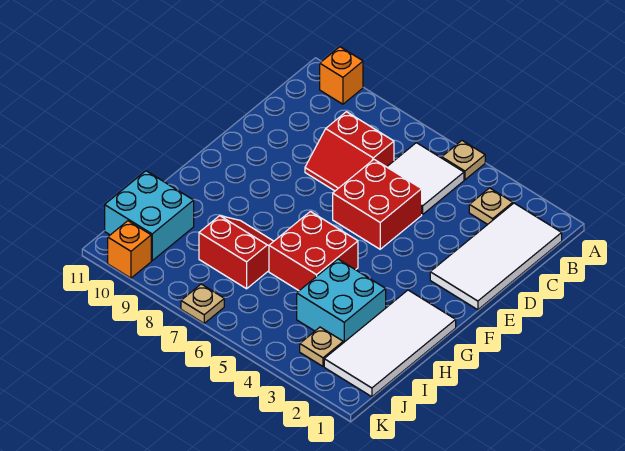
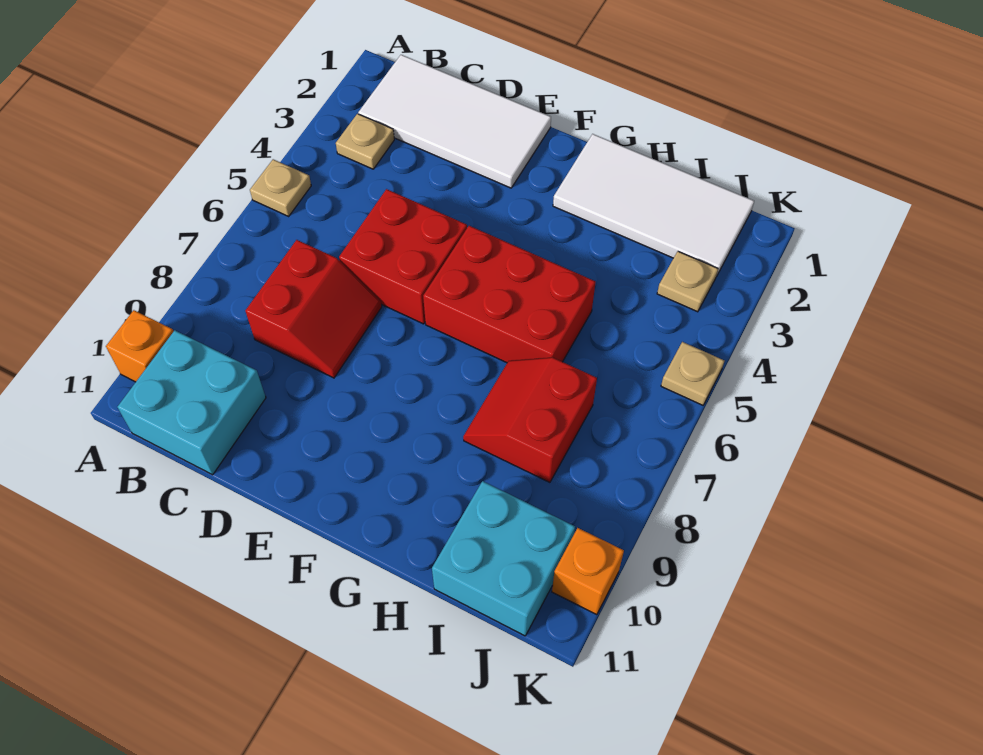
white 2x2 tile [387,143,464,215] -> none
red 2x2 brick [269,212,358,291] -> red 2x3 brick [423,226,596,363]
cyan 2x2 brick [297,259,386,343] -> cyan 2x2 brick moved to [118,330,266,475]
tan 1x1 plate [181,284,224,323] -> tan 1x1 plate moved to [661,342,724,405]

